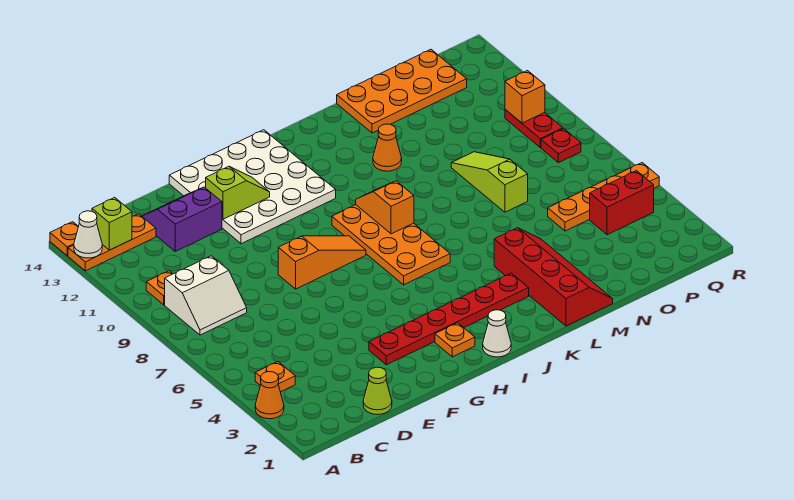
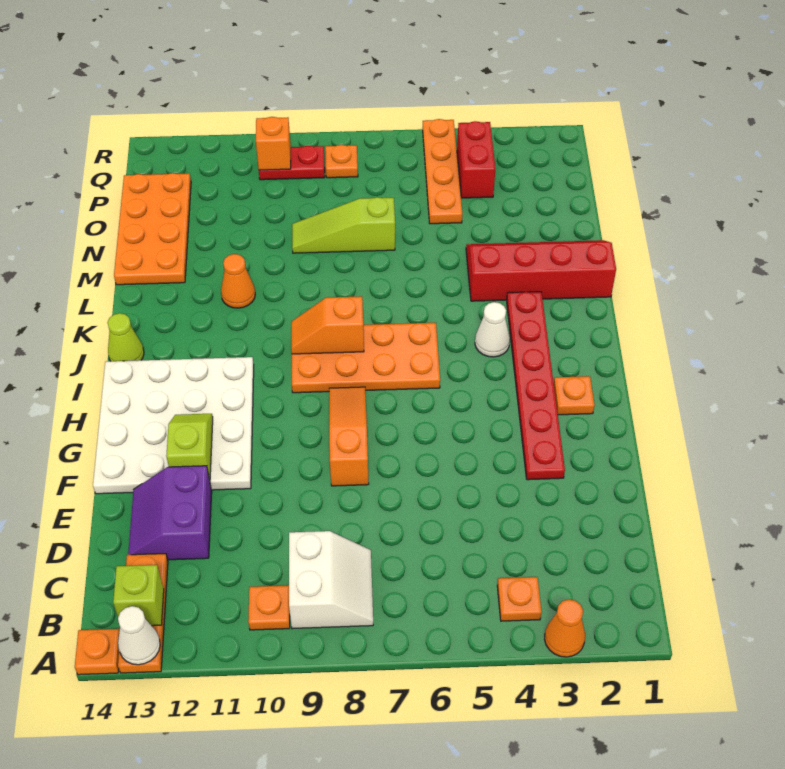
lime 1x1 cone [363,367,392,415] -> lime 1x1 cone moved to [108,313,144,361]
white 1x1 cone [483,310,511,357] -> white 1x1 cone moved to [475,302,510,357]
red 1x1 plate [541,129,581,163] -> orange 1x1 plate [325,145,358,178]

